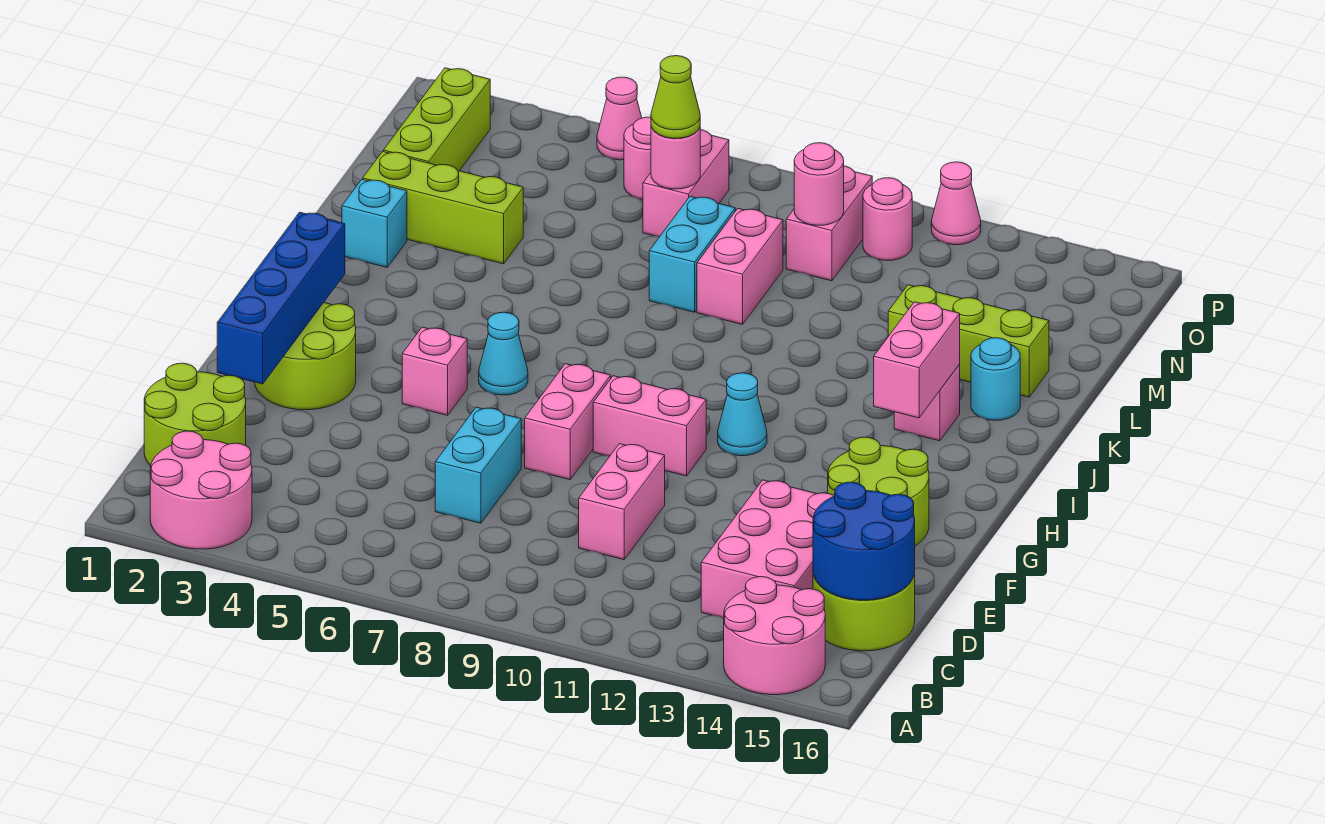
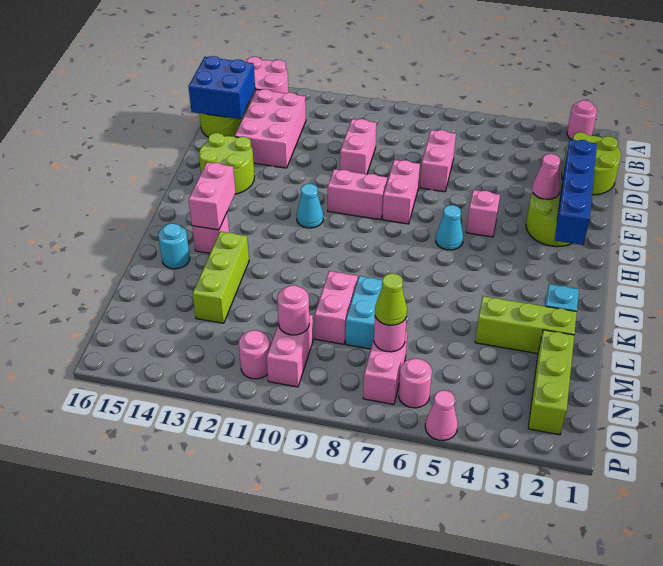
pink 2x2 round brick [150,431,252,549] -> pink 1x1 round brick [567,100,597,140]
blue 2x2 round brick [813,482,915,600] -> blue 2x2 brick [188,56,255,119]
cyan 1x2 brick [435,407,521,523] -> pink 1x2 brick [420,130,456,192]
lime 1x3 brick [888,285,1049,397] -> lime 1x3 brick turned to [192,231,249,323]
pink 1x1 cone [931,162,981,245] -> pink 1x1 cone moved to [532,154,560,199]

